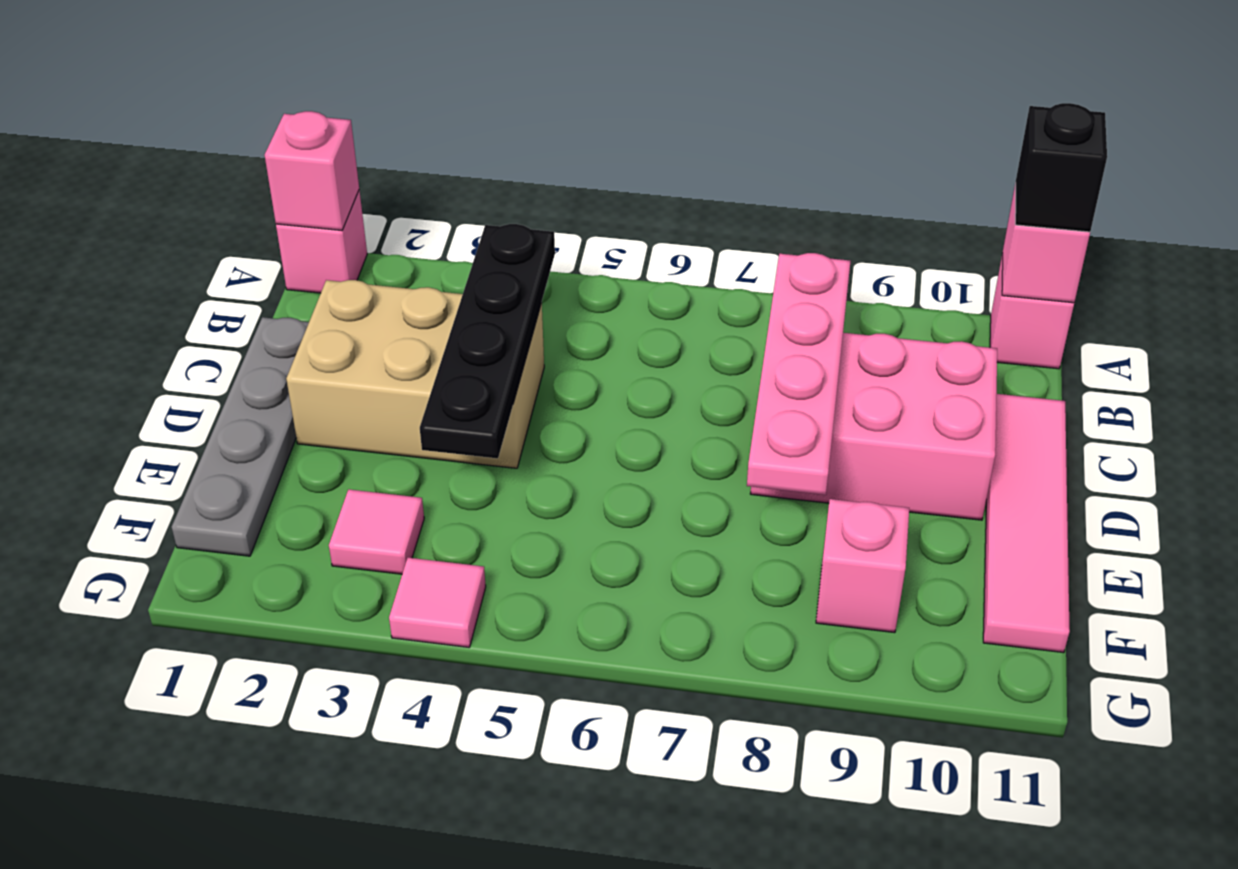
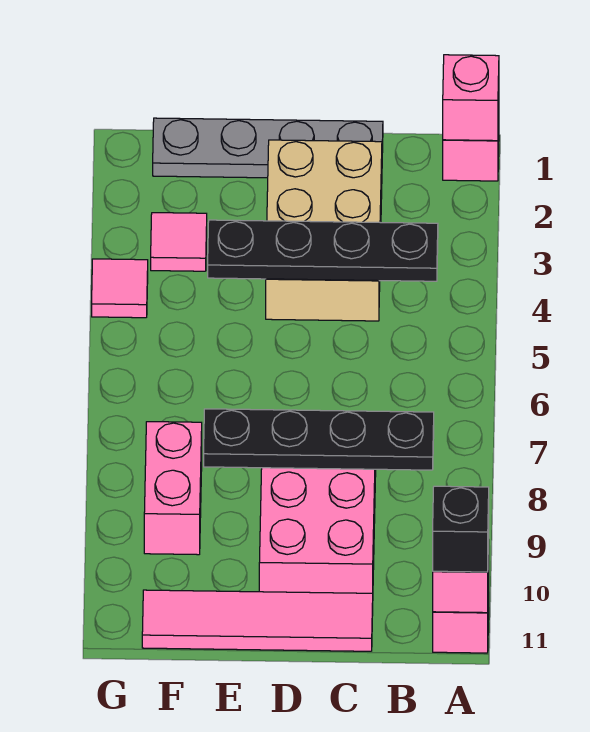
pink 1x4 plate [747,253,850,495] -> black 1x4 plate [204,409,434,470]
pink 1x1 brick [816,499,909,633] -> pink 1x2 brick [144,422,202,555]

